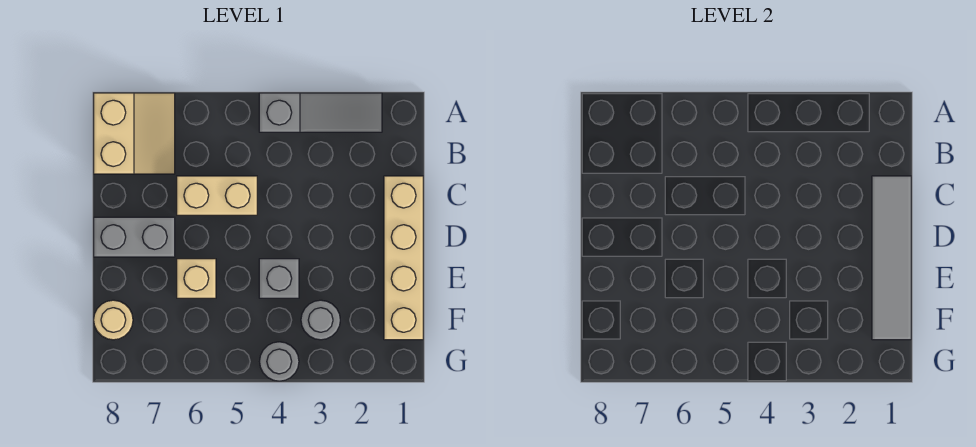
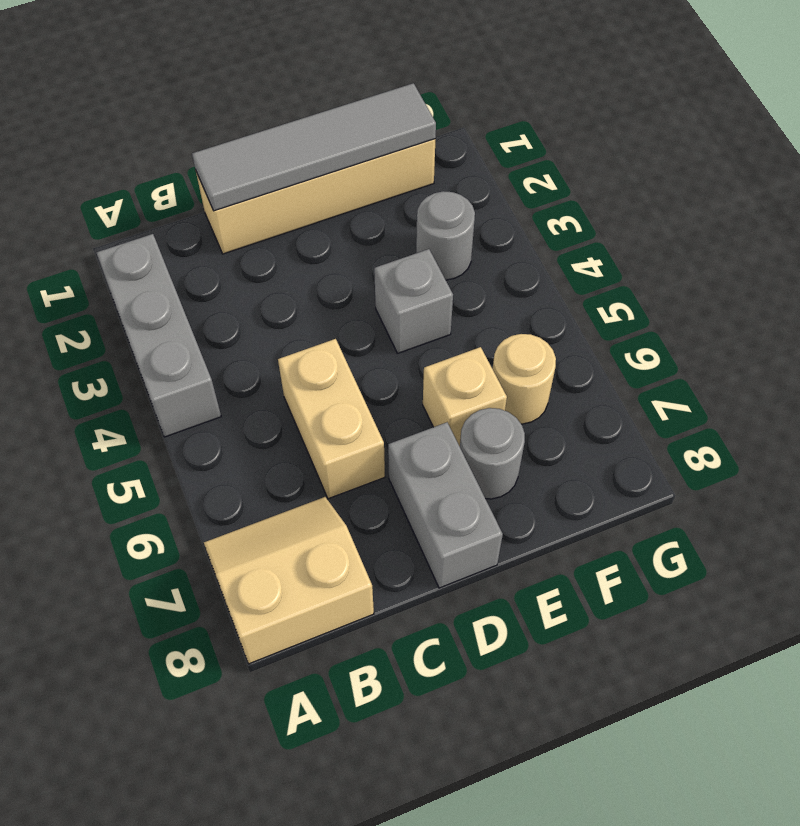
grey 1x3 slope [259,93,382,132] -> grey 1x3 brick [96,234,221,437]
tan 1x1 round brick [94,300,133,340] -> tan 1x1 round brick moved to [493,334,556,424]
grey 1x1 round brick [260,342,299,381] -> grey 1x1 round brick moved to [460,408,525,499]

